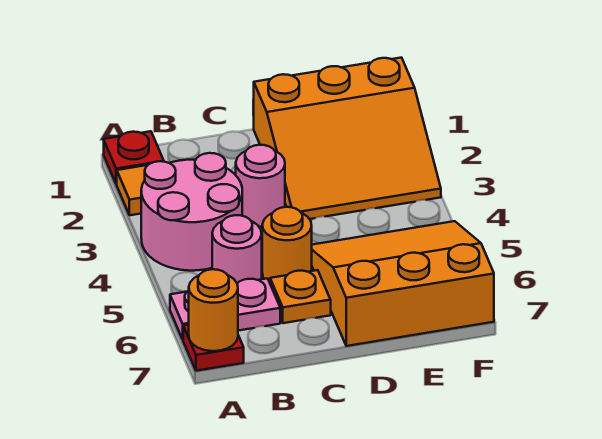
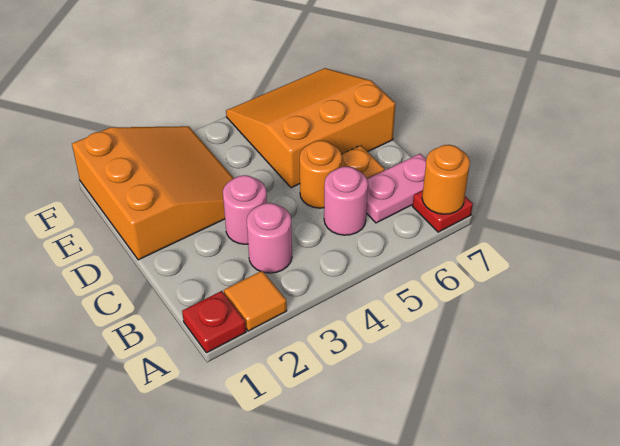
pink 2x2 round brick [141,153,242,271] -> pink 1x1 round brick [247,203,292,273]
pink 1x2 plate [170,278,280,339] -> pink 1x2 plate turned to [366,154,426,223]
orange 3x3 slope [312,221,494,346] -> orange 3x3 slope turned to [226,68,396,188]

